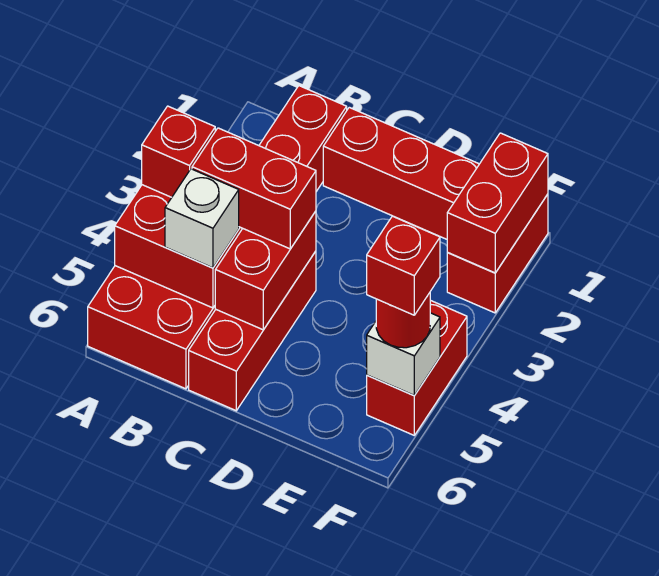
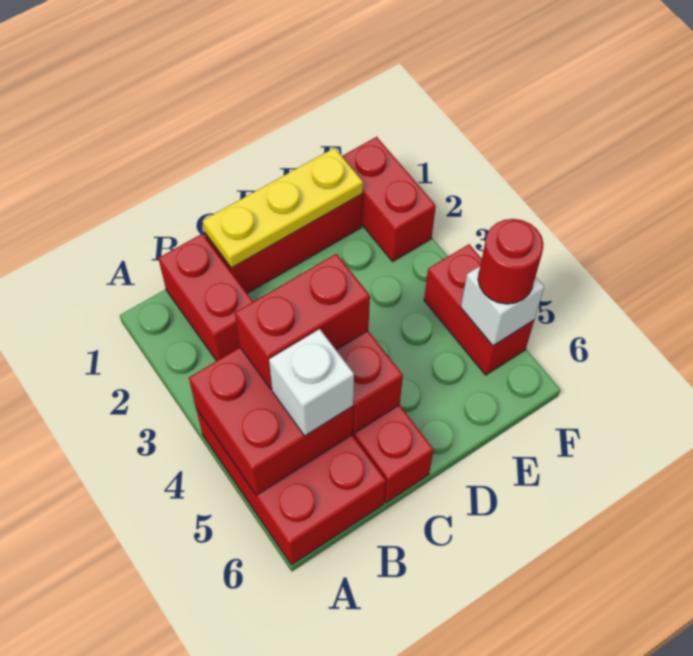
red 1x1 brick [142,106,215,197] -> none
none -> yellow 1x3 plate [203,148,363,268]
red 1x2 brick [447,133,548,273] -> none
red 1x1 brick [367,216,440,315] -> none

